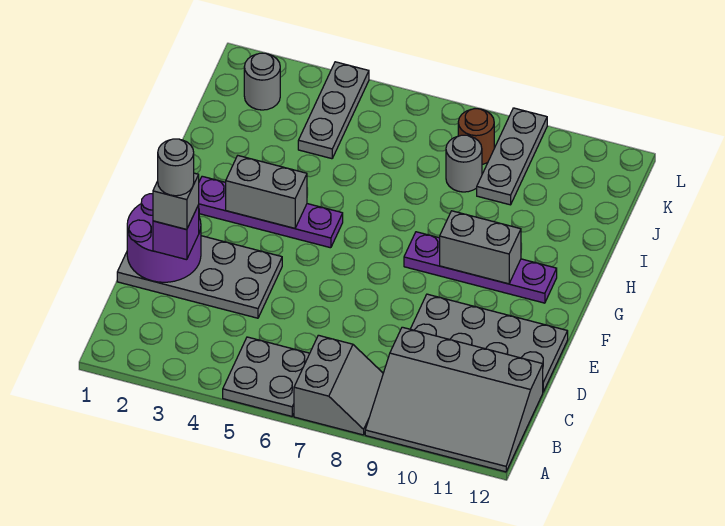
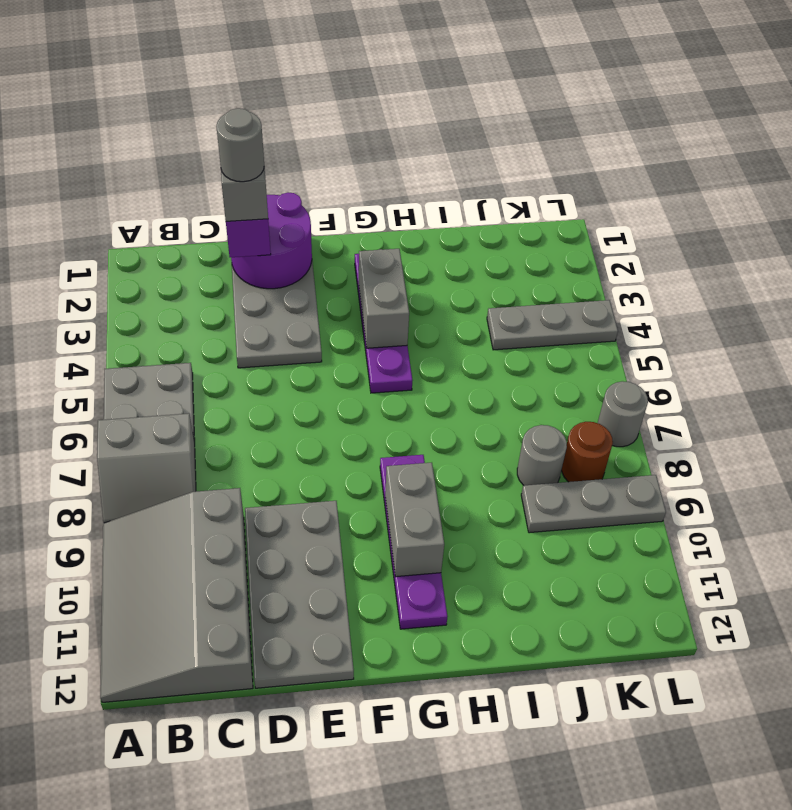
grey 1x1 round brick [244,53,280,110] -> grey 1x1 round brick moved to [598,381,648,447]

